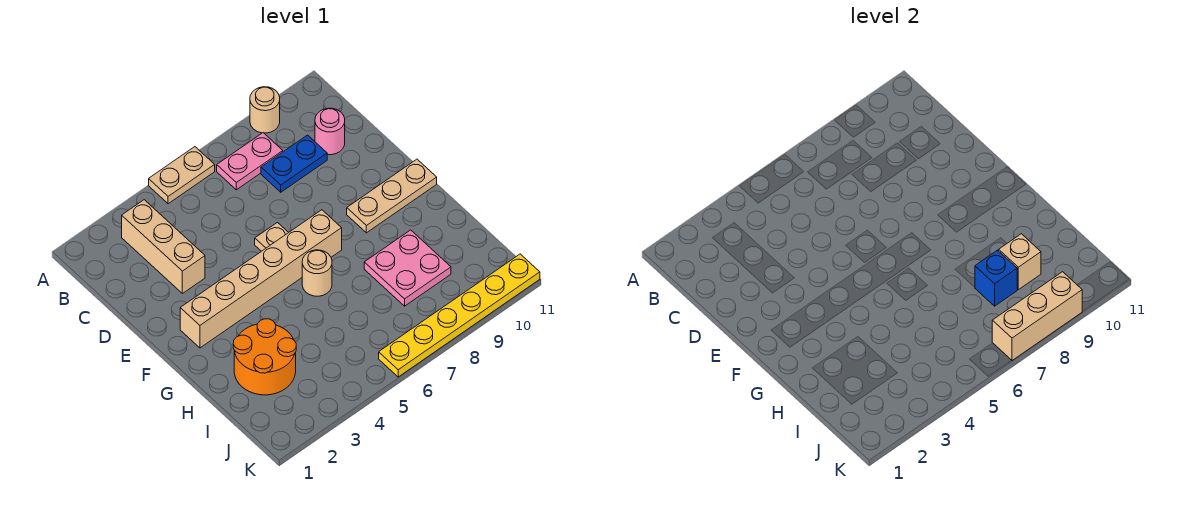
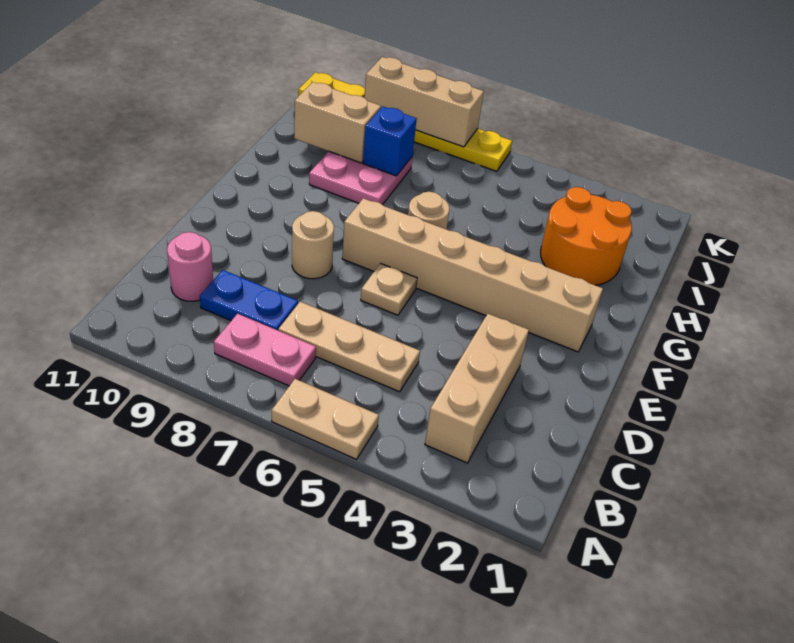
tan 1x1 round brick [250,87,280,133] -> tan 1x1 round brick moved to [292,211,334,279]
tan 1x3 plate [347,159,437,233] -> tan 1x3 plate moved to [278,302,420,392]
tan 1x1 brick [999,234,1041,290] -> tan 1x2 brick [294,82,381,163]

